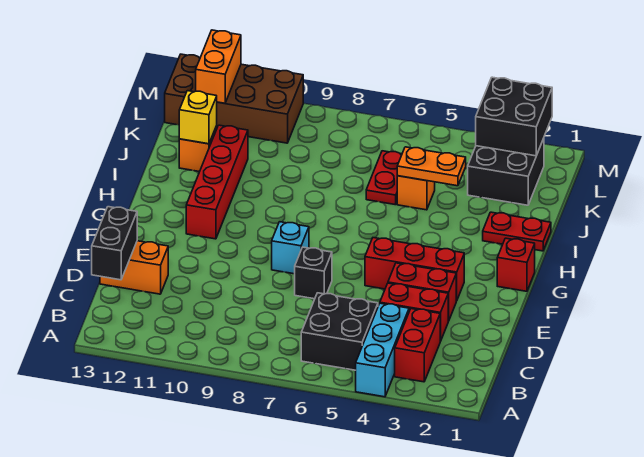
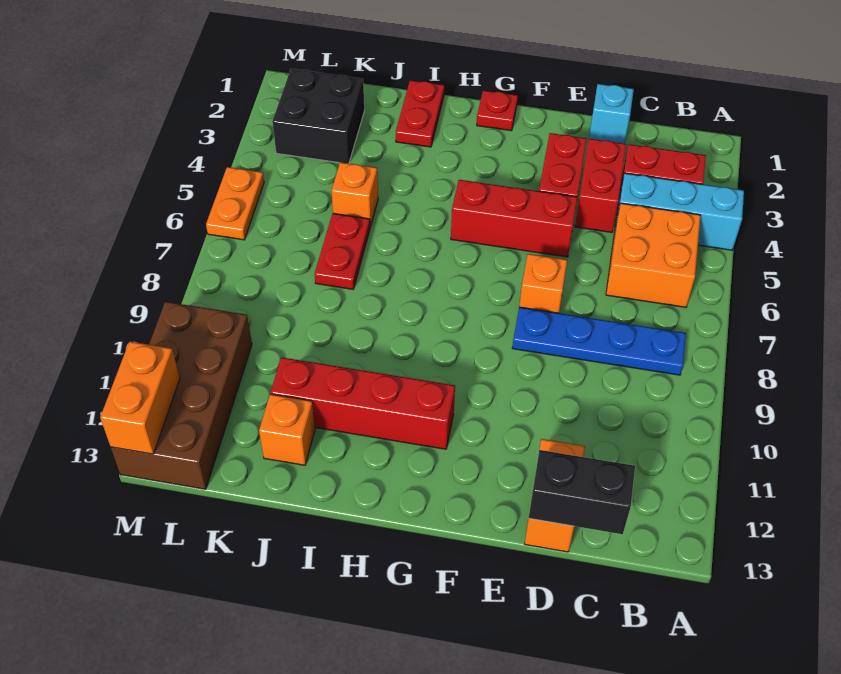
black 2x2 brick [301,293,378,370] -> orange 2x2 brick [606,203,701,307]
none -> blue 1x4 plate [512,307,686,375]
black 1x1 brick [295,247,332,299] -> orange 1x1 brick [519,254,567,313]
red 1x3 brick [365,238,464,301] -> red 1x3 brick turned to [451,180,577,257]
cyan 1x1 brick [272,222,309,274] -> cyan 1x1 brick moved to [589,84,634,144]
red 1x1 brick [497,238,535,291] -> red 1x1 plate [477,90,518,131]
orange 1x2 plate [397,147,466,186] -> orange 1x2 plate moved to [206,167,264,240]
red 1x2 plate [366,151,402,205] -> red 1x2 plate turned to [315,213,370,289]
yellow 1x1 brick [179,91,217,144] -> none
black 2x2 brick [476,77,552,156] -> none
orange 1x2 brick [196,30,241,103] -> orange 1x2 brick turned to [100,341,180,454]

